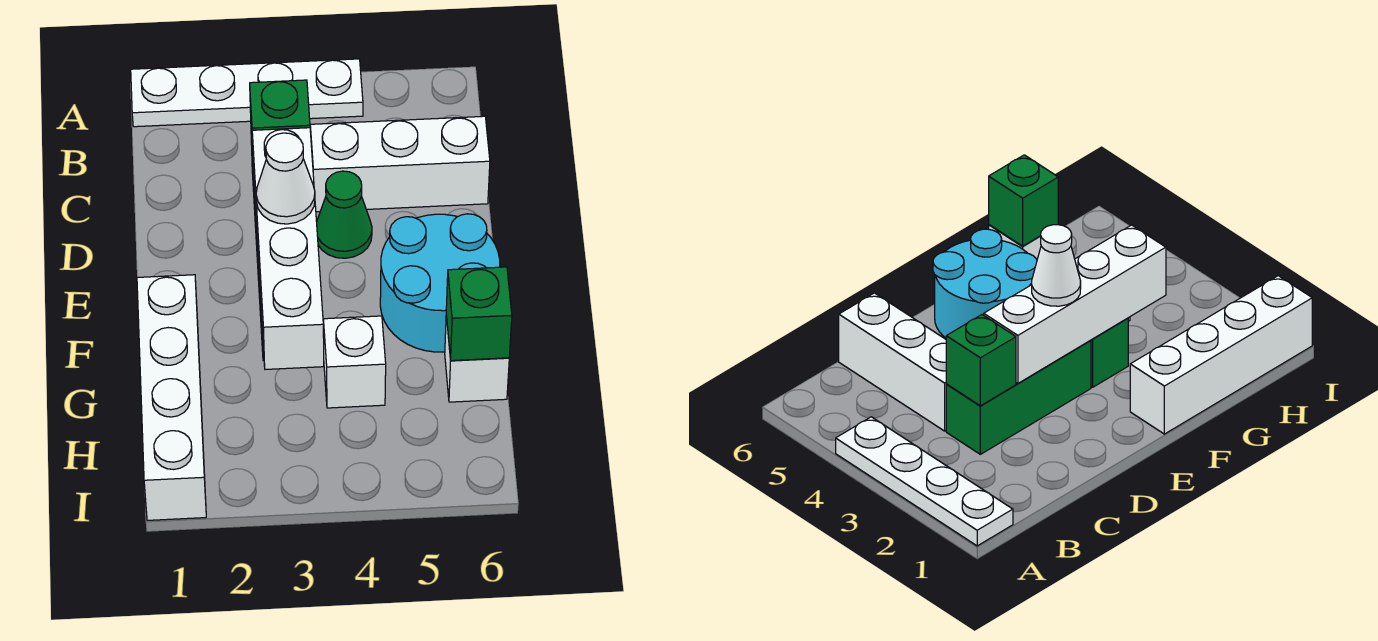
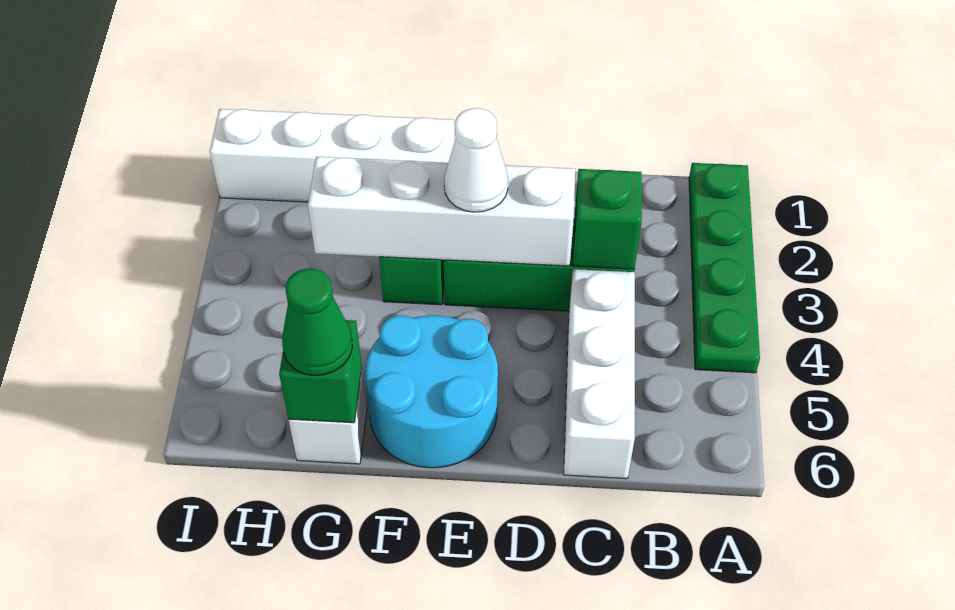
white 1x4 plate [131,59,363,127] -> green 1x4 plate [689,163,760,373]
green 1x1 cone [317,171,372,258] -> green 1x1 cone moved to [282,268,352,376]
white 1x1 brick [323,316,386,408] -> none

